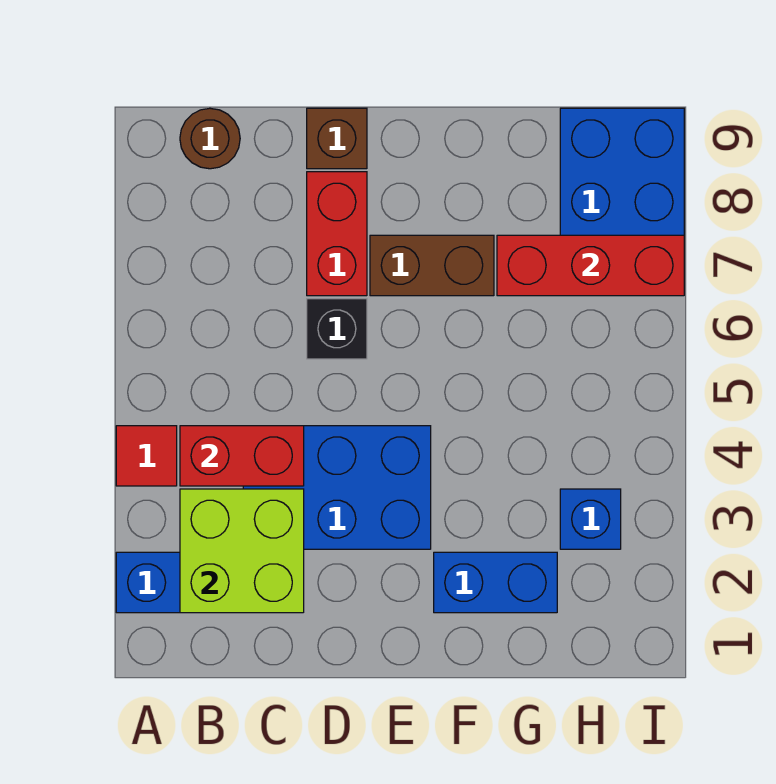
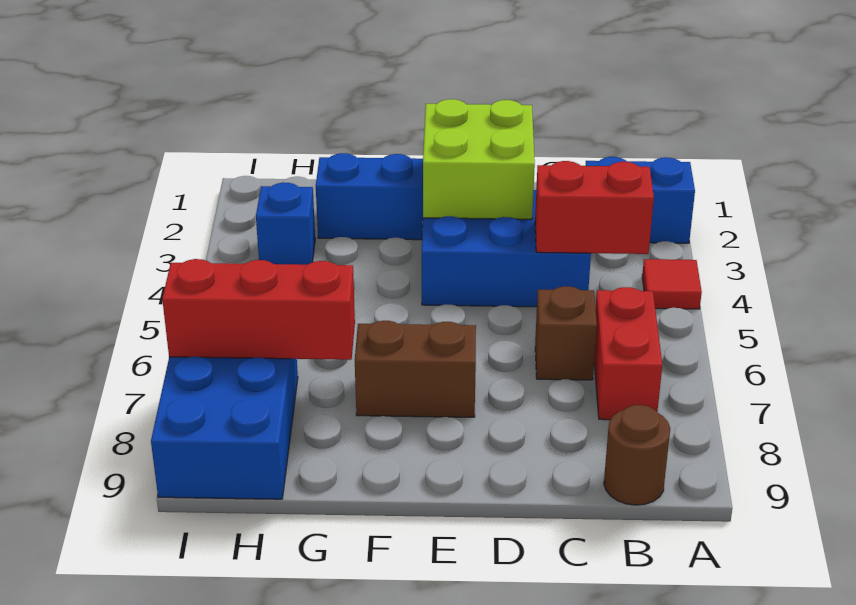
lime 2x2 brick [180,489,304,613] -> lime 2x2 brick moved to [423,99,535,219]
black 1x1 brick [307,299,367,359] -> none
red 1x2 brick [307,172,367,296] -> red 1x2 brick moved to [594,287,662,420]
brown 1x1 brick [307,108,367,169] -> brown 1x1 brick moved to [535,286,597,380]

